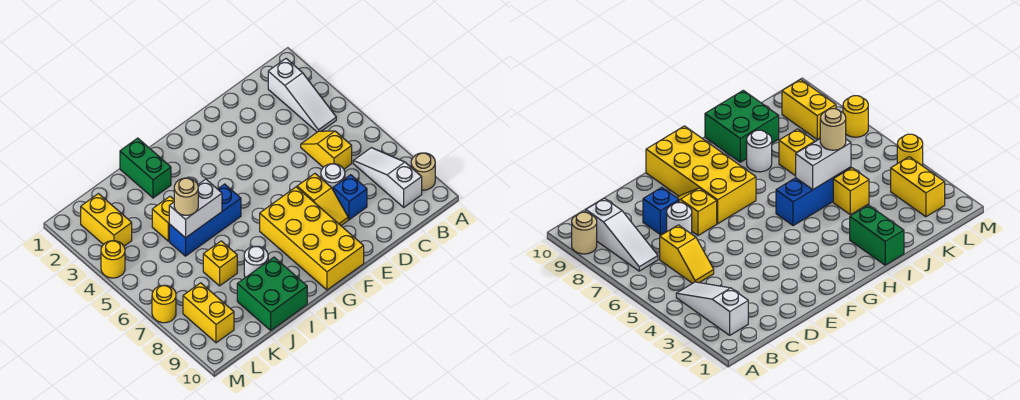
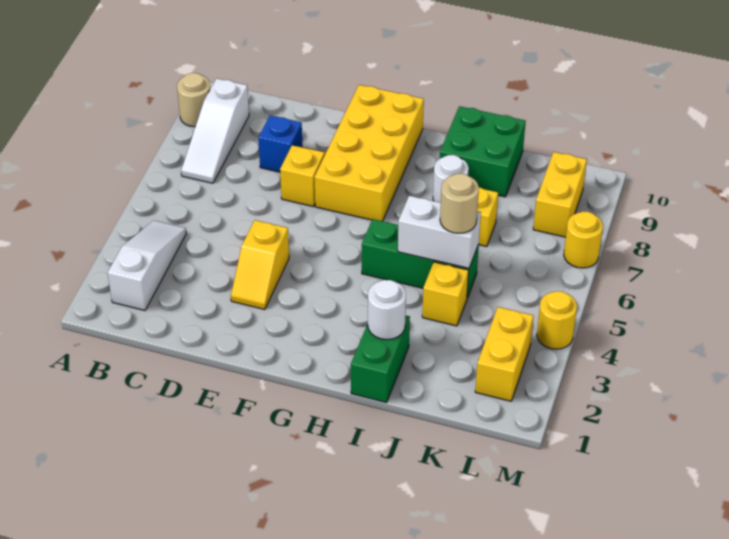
yellow 1x2 slope [301,131,352,169] -> yellow 1x2 slope moved to [231,220,289,310]
white 1x1 round brick [321,164,345,189] -> white 1x1 round brick moved to [368,280,406,340]
blue 1x3 brick [169,184,241,256] -> green 1x3 brick [362,219,479,298]

